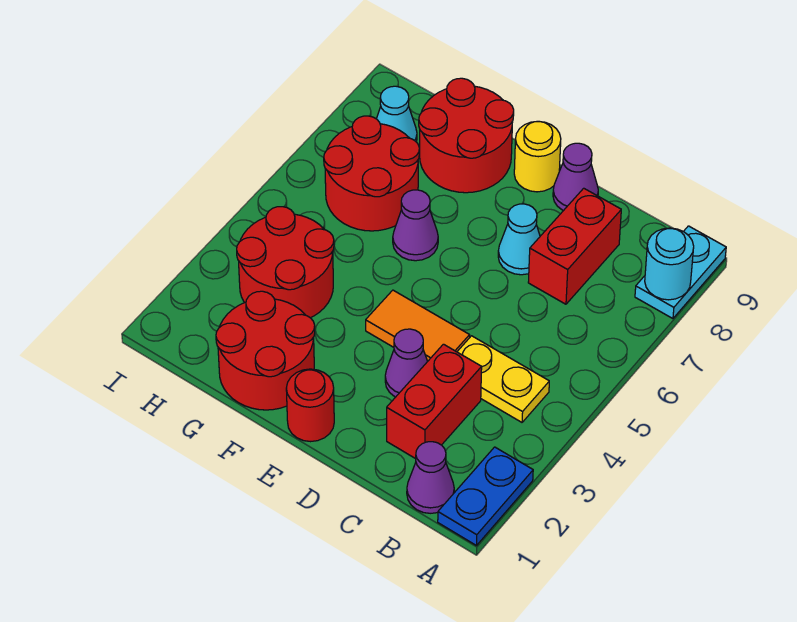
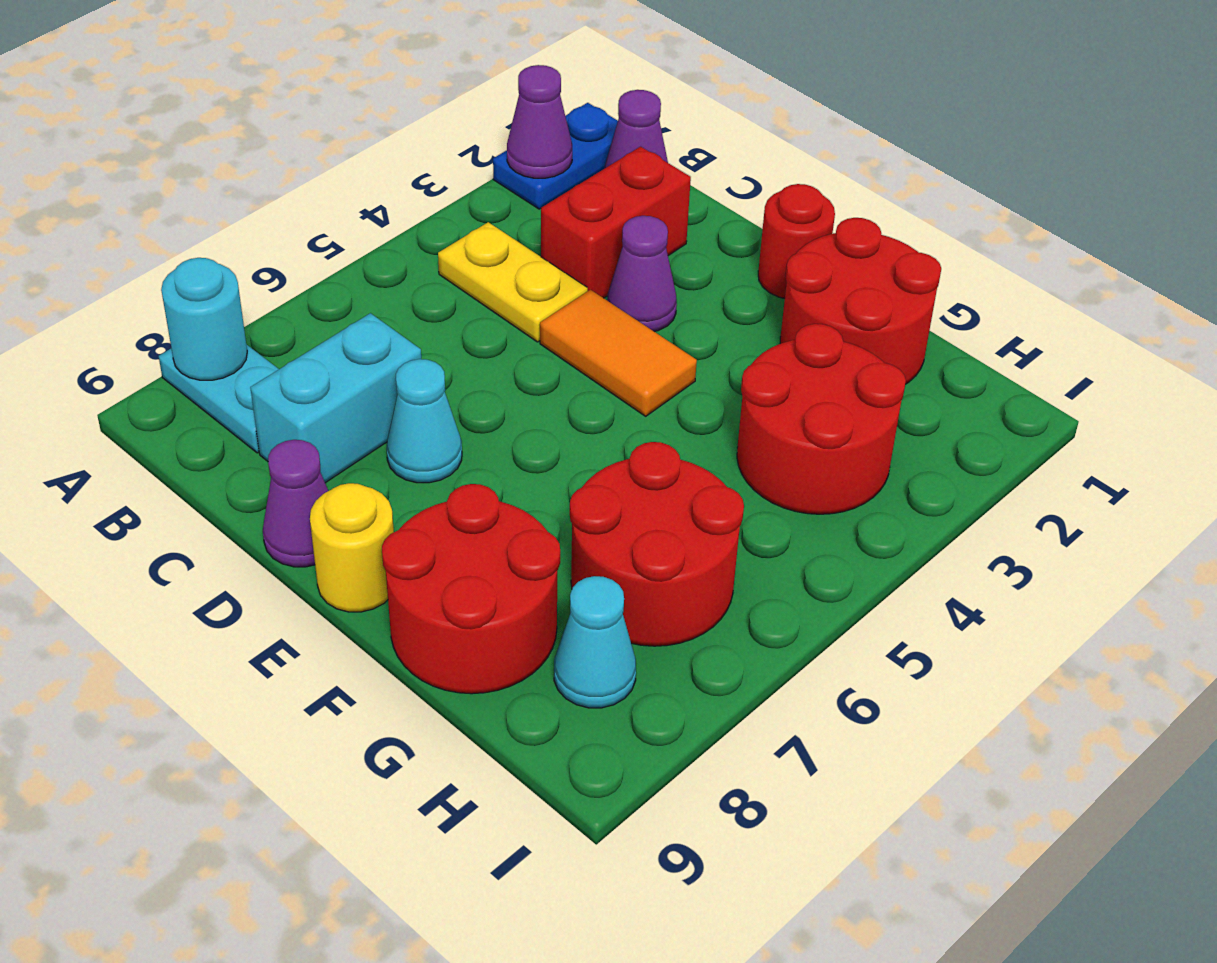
cyan 1x2 plate [635,226,726,319] -> cyan 1x2 plate turned to [159,344,279,453]
red 1x2 brick [528,188,621,304] -> cyan 1x2 brick [250,313,421,483]
purple 1x1 cone [393,190,438,261] -> purple 1x1 cone moved to [507,65,572,178]

